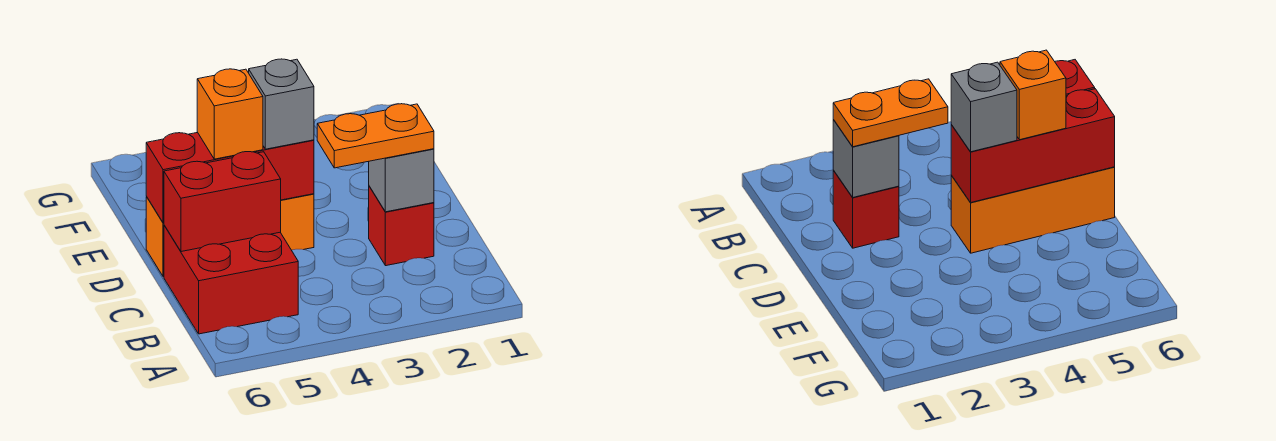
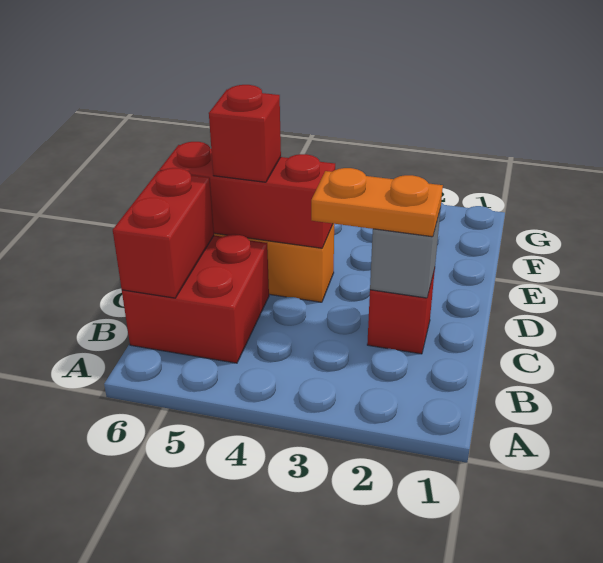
red 1x2 brick [164,152,281,252] -> red 1x2 brick turned to [113,168,214,298]
grey 1x1 brick [249,59,314,149] -> none
orange 1x1 brick [197,69,263,159] -> red 1x1 brick [209,85,281,182]

